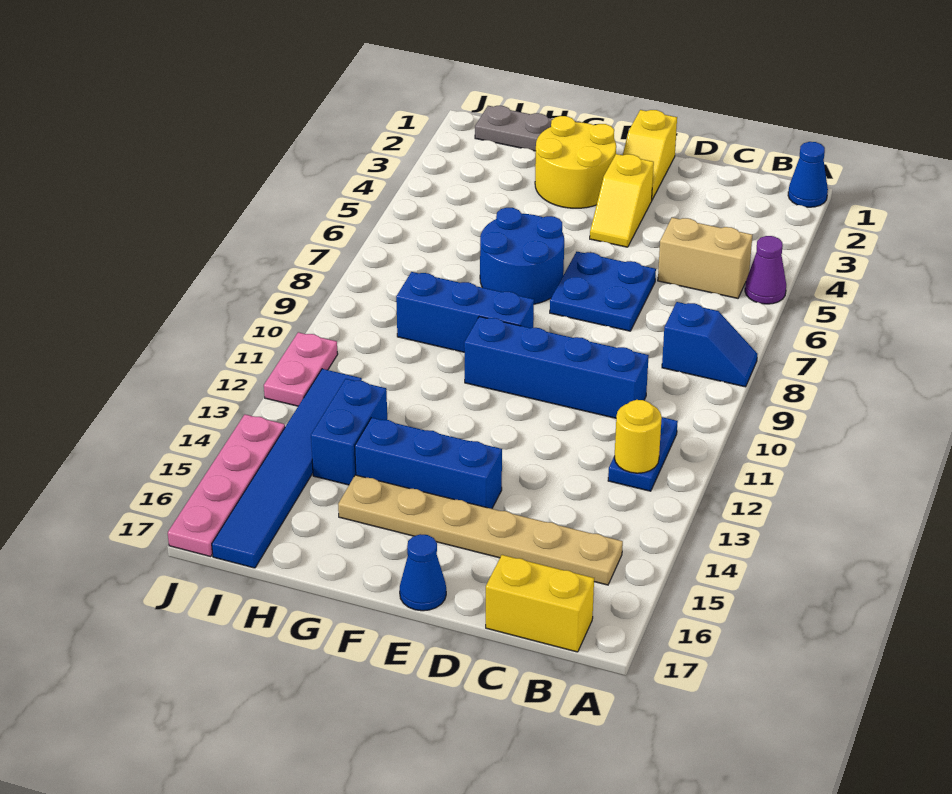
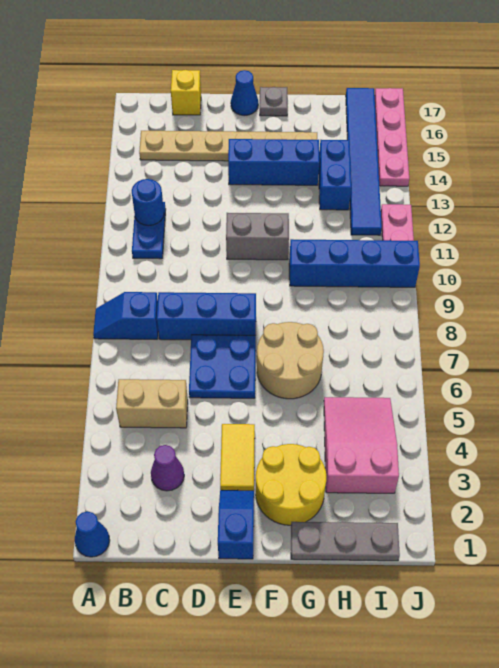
purple 1x1 cone [745,236,786,304] -> purple 1x1 cone moved to [151,445,184,491]
yellow 1x1 round brick [614,400,662,473] -> blue 1x1 round brick [132,179,164,226]
yellow 1x2 brick [486,555,594,652] -> yellow 1x1 brick [171,70,201,115]
blue 1x4 brick [464,317,649,418] -> blue 1x4 brick moved to [289,239,420,287]
yellow 1x2 slope [623,110,677,200] -> blue 1x2 slope [218,490,254,559]
yellow 1x2 slope [590,154,654,247] -> yellow 1x2 tile [220,424,255,490]
none -> grey 1x2 brick [226,213,289,260]
blue 2x2 round brick [480,208,564,304] -> tan 2x2 round brick [257,322,324,399]
blue 1x3 brick [396,272,534,352] -> blue 1x3 brick moved to [157,292,256,340]
none -> grey 1x1 plate [260,87,287,116]
none -> pink 2x3 slope [324,397,399,493]

